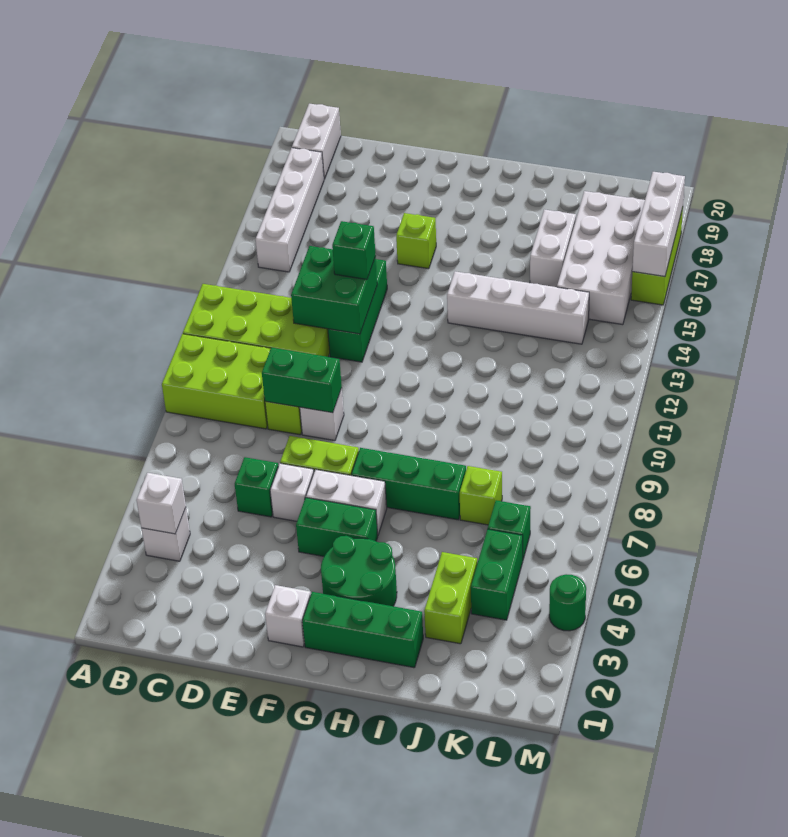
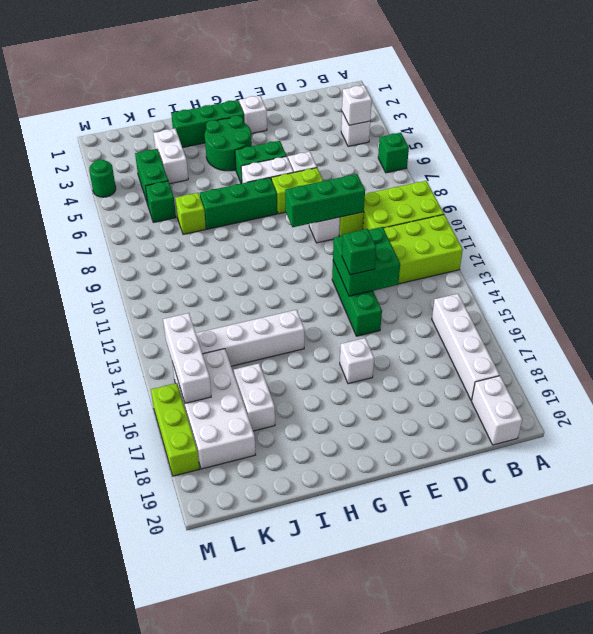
green 1x1 brick [235,457,278,517] -> green 1x1 brick moved to [378,133,409,173]
green 1x2 brick [262,348,342,413] -> green 1x3 brick [285,174,365,227]
lime 1x1 brick [396,213,436,269] -> white 1x1 brick [340,338,374,384]
lime 1x2 brick [424,552,477,644] -> white 1x2 brick [154,129,188,184]
white 1x3 brick [632,172,685,277] -> white 1x3 brick moved to [163,313,211,403]

